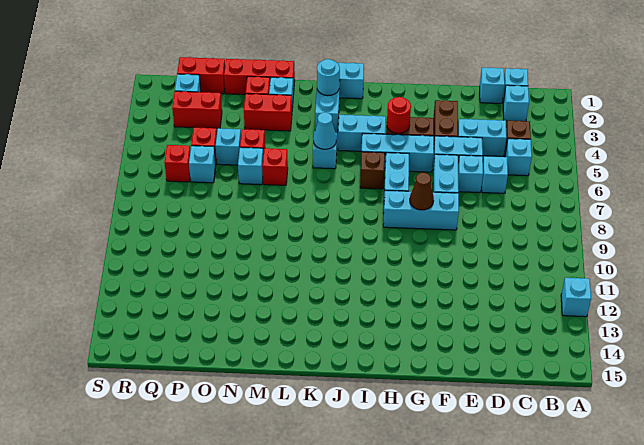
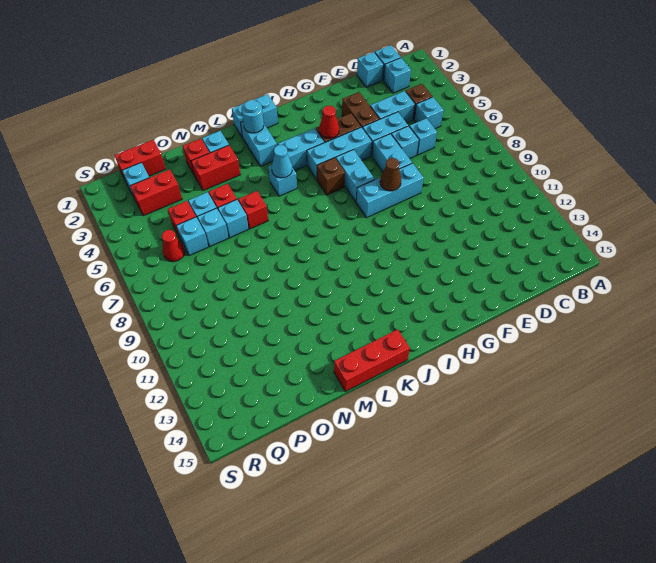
cyan 1x1 brick [561,278,591,317] -> cyan 1x1 brick moved to [198,208,229,246]
red 1x1 round brick [387,97,411,134] -> red 1x1 cone [319,106,339,138]
red 1x3 brick [224,59,295,95] -> red 1x3 brick moved to [334,329,410,392]
red 1x1 brick [164,145,191,182] -> red 1x1 cone [162,230,185,262]

